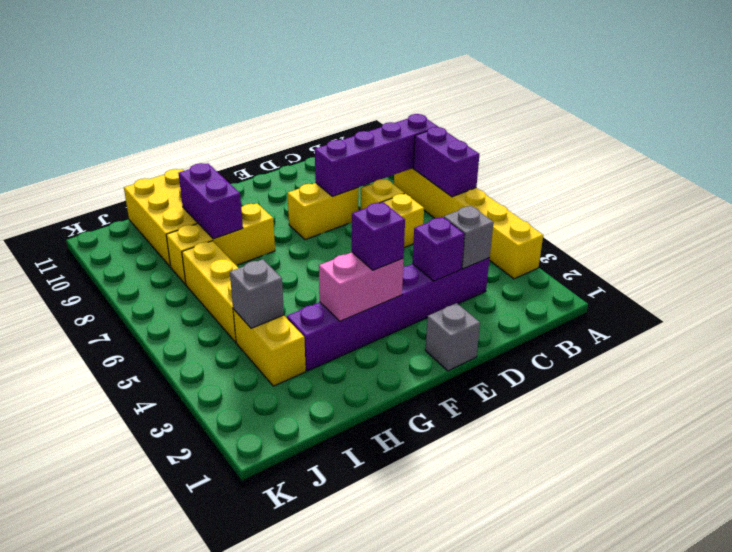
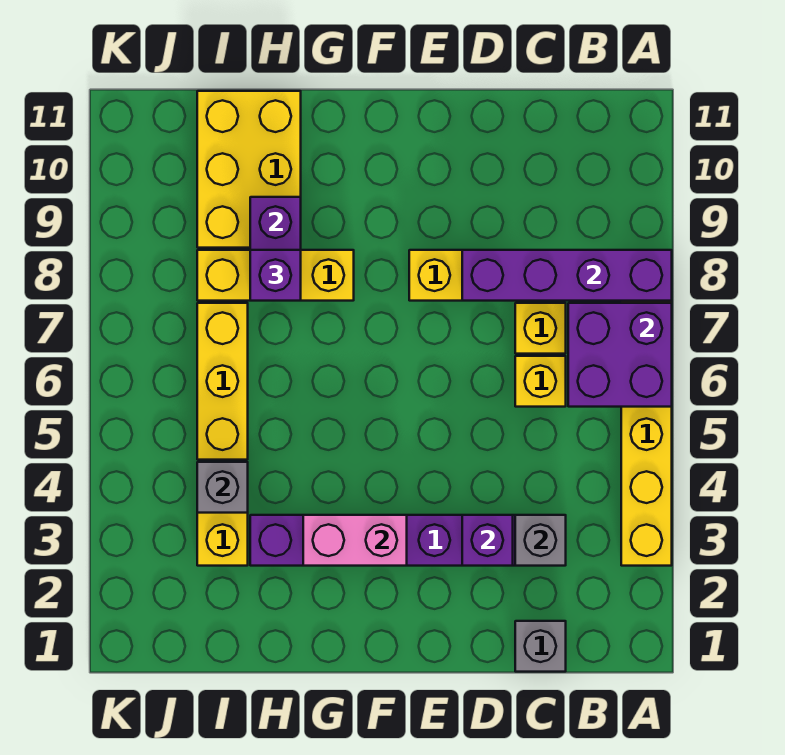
purple 1x2 brick [413,127,479,197] -> purple 2x2 brick [568,303,672,407]
grey 1x1 brick [425,303,480,371] -> grey 1x1 brick moved to [515,621,566,672]
purple 1x1 brick [352,202,405,270] -> purple 1x1 brick moved to [250,250,301,301]

